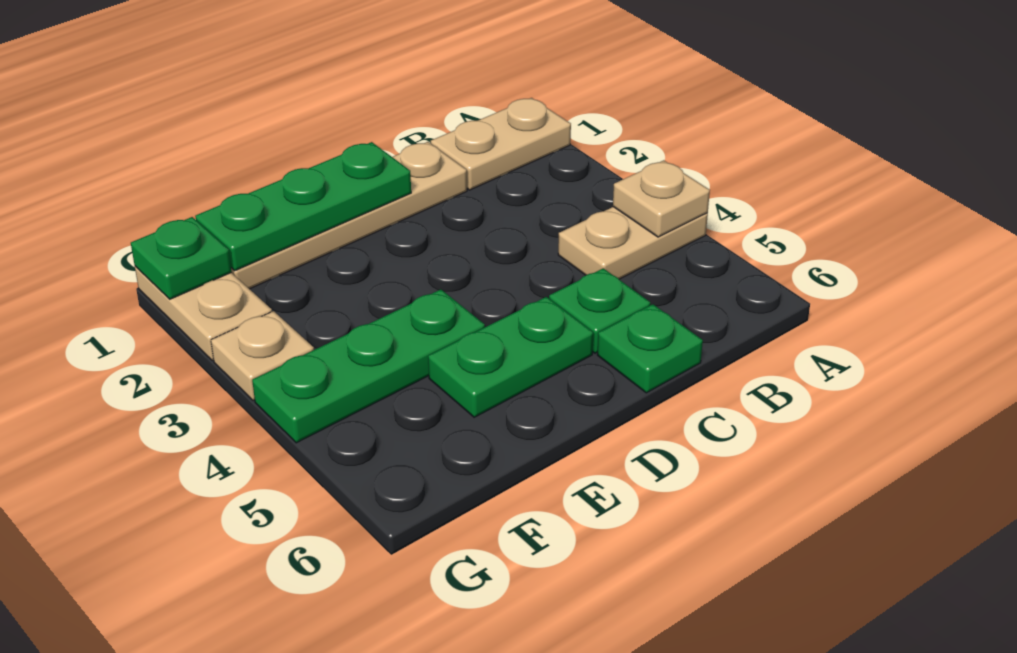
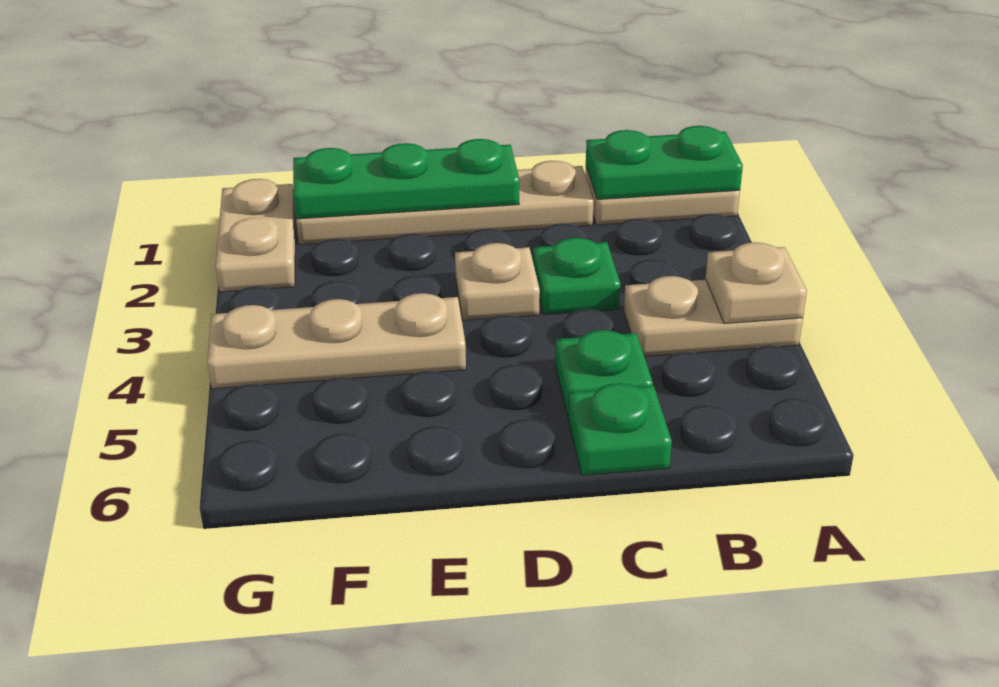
green 1x2 plate [428,297,593,417] -> green 1x2 plate moved to [586,126,743,200]
green 1x3 plate [252,289,485,443] -> tan 1x3 plate [207,293,466,389]
green 1x1 plate [131,217,232,299] -> green 1x1 plate moved to [533,238,621,315]
tan 1x1 plate [211,311,314,401] -> tan 1x1 plate moved to [455,243,540,320]

